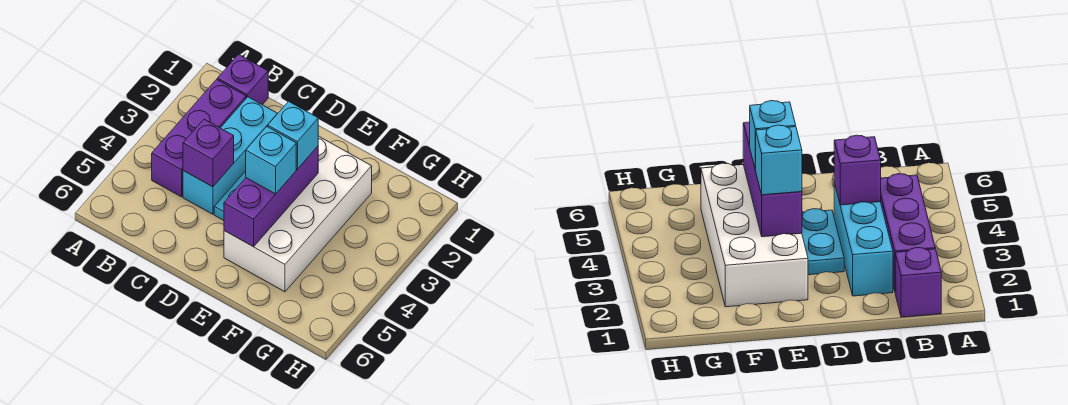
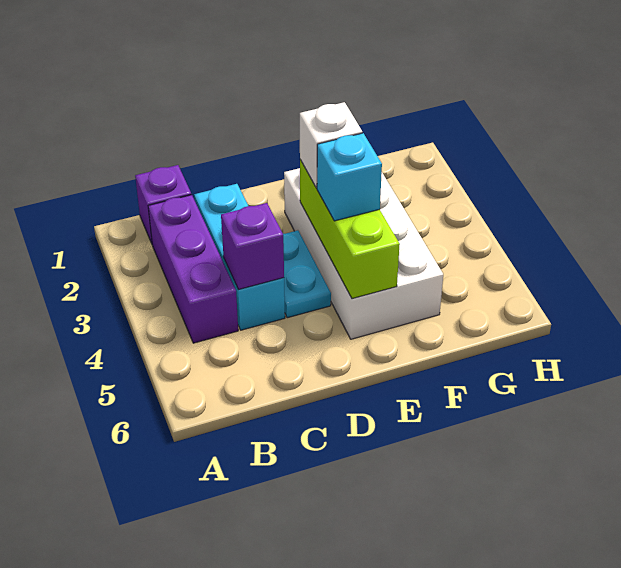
purple 1x3 brick [224,146,318,247] -> lime 1x3 brick [300,160,400,299]
cyan 1x1 brick [268,101,318,169] -> white 1x1 brick [300,102,362,188]

